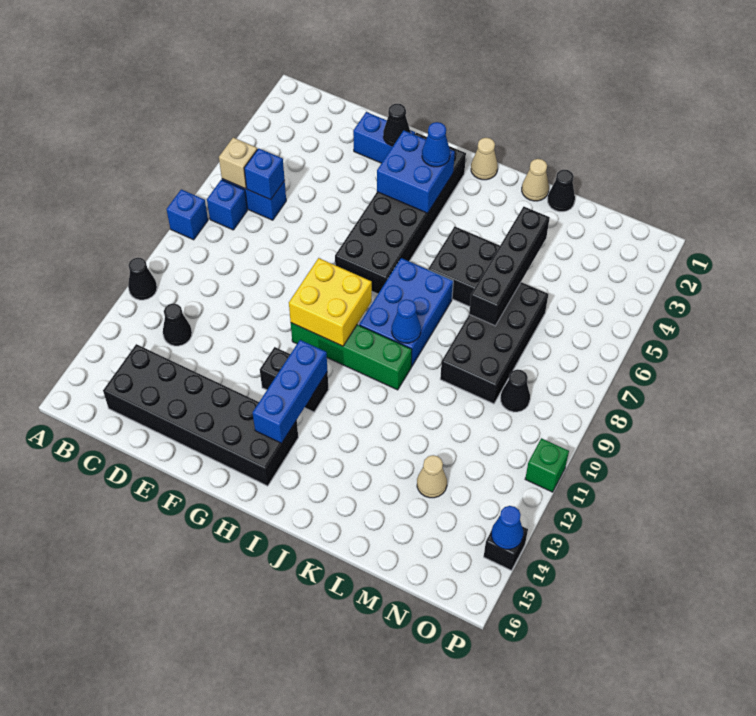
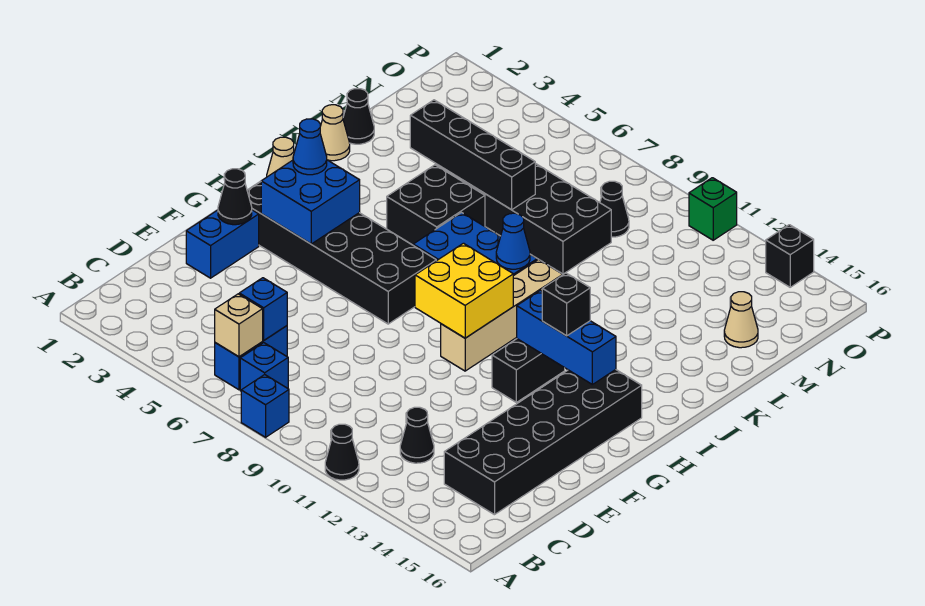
green 1x4 brick [291,323,412,390] -> tan 1x4 brick [441,259,563,371]
none -> black 1x1 brick [542,273,590,336]
tan 1x1 cone [417,455,447,498] -> tan 1x1 cone moved to [724,292,758,348]
blue 1x1 cone [491,506,523,549] -> none

